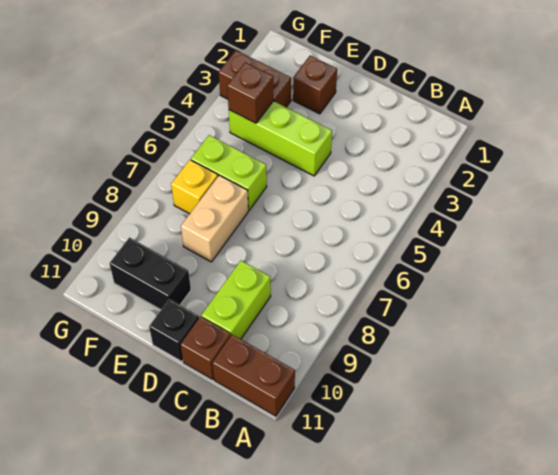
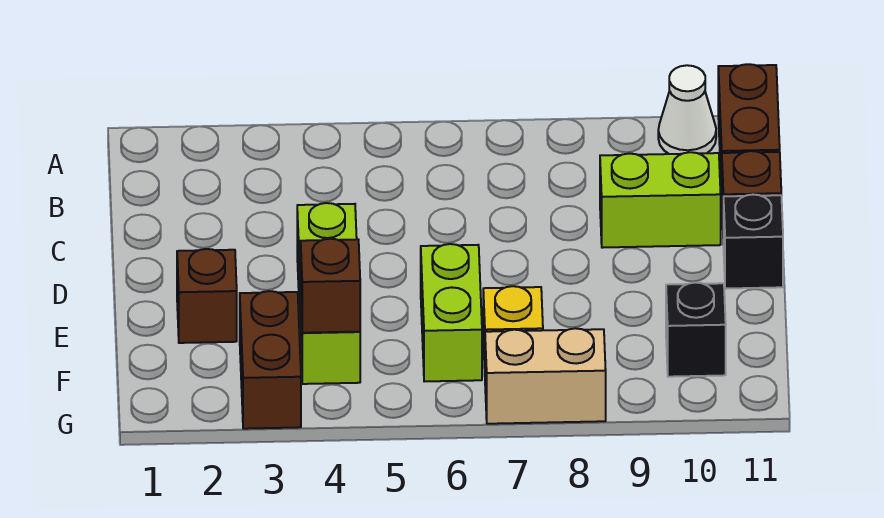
none -> white 1x1 cone [658,65,716,154]
tan 1x2 brick [181,175,248,262] -> tan 1x2 brick moved to [485,328,606,424]
black 1x2 brick [110,238,191,310] -> black 1x1 brick [666,283,726,377]

